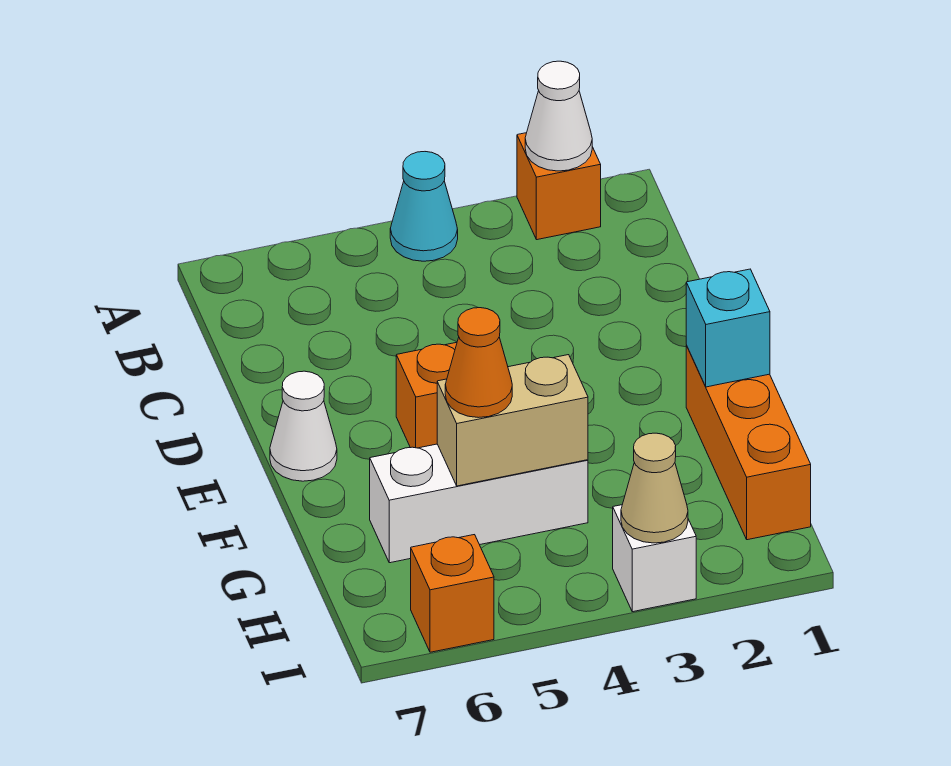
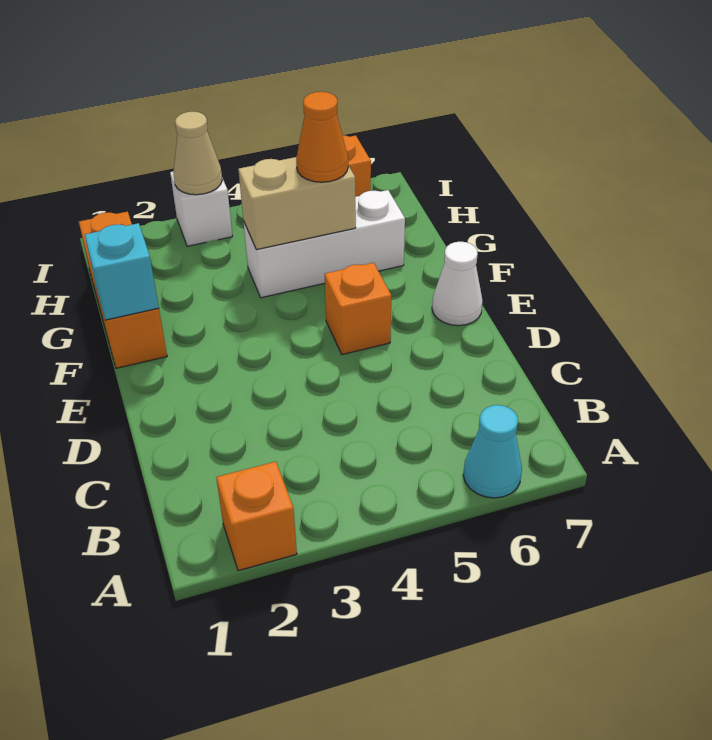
white 1x1 cone [525,61,592,171] -> none
cyan 1x1 cone [390,152,458,261] -> cyan 1x1 cone moved to [463,405,522,498]

